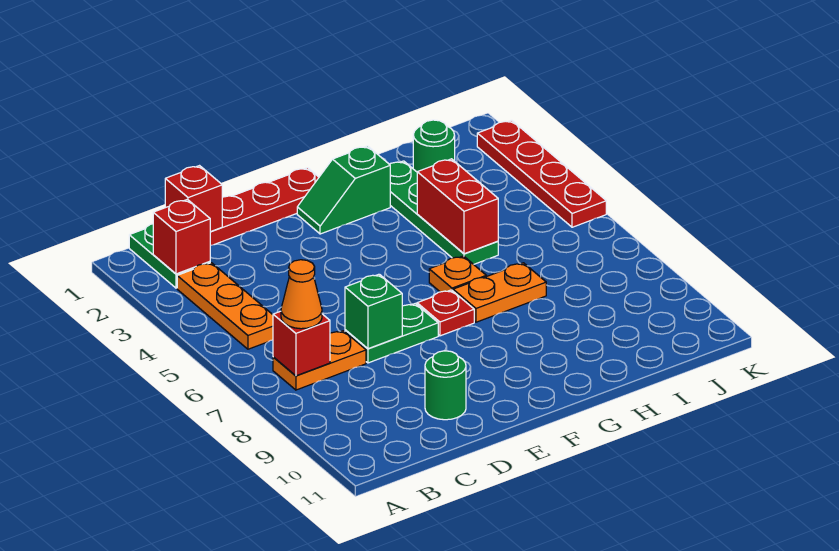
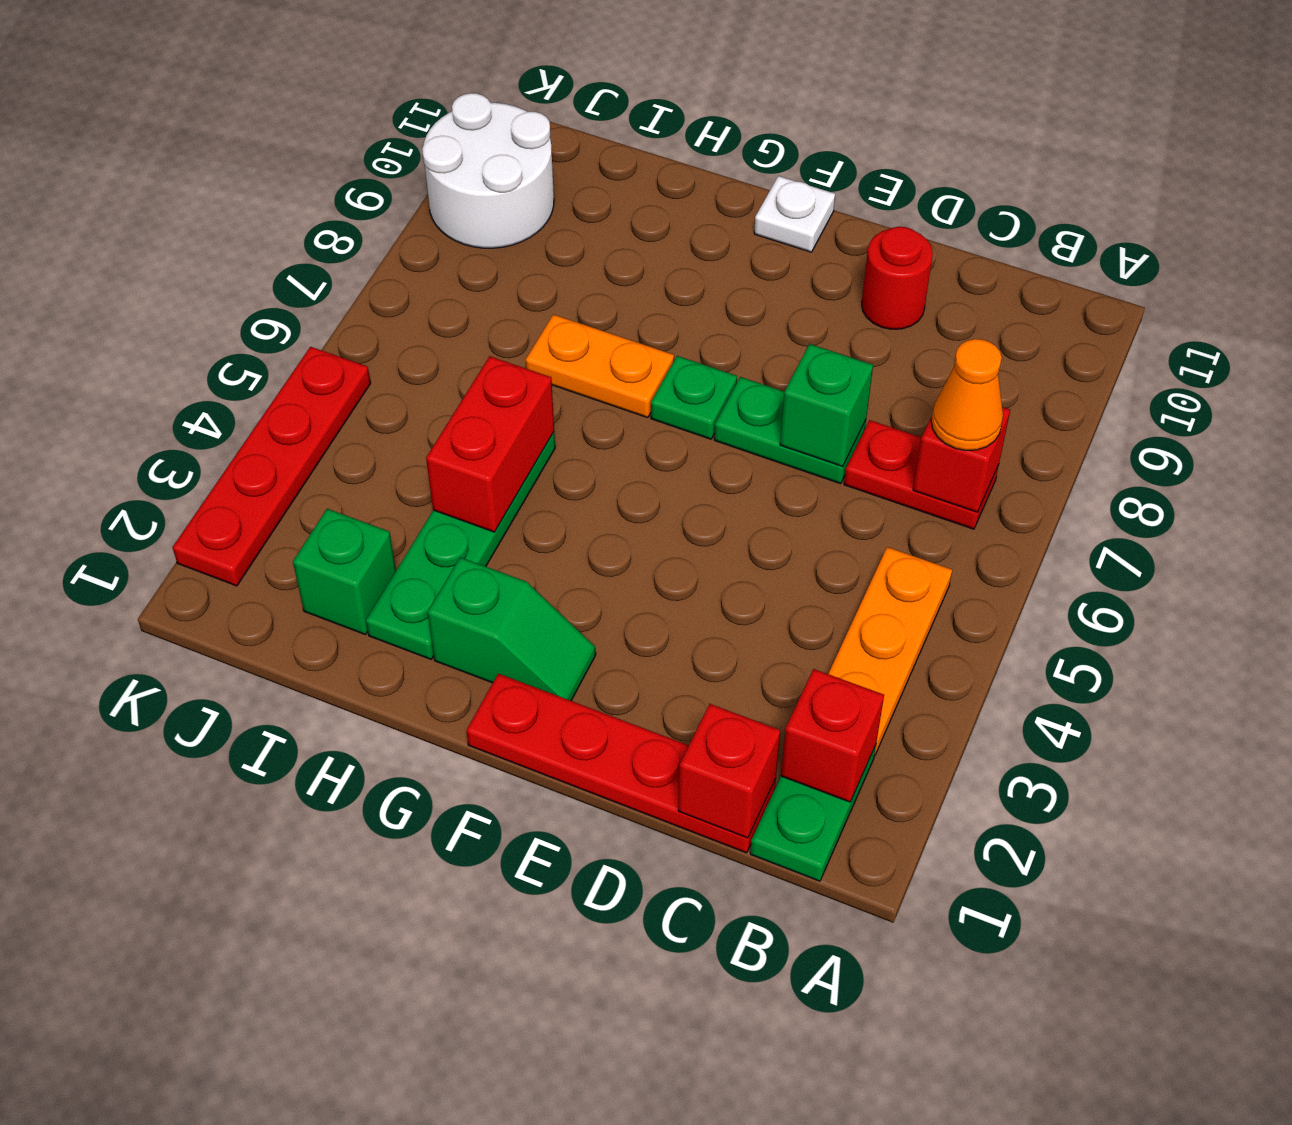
orange 1x2 plate [273,331,366,390] -> red 1x2 plate [844,420,999,529]
green 1x1 round brick [425,351,466,420] -> red 1x1 round brick [862,227,933,329]
red 1x1 plate [417,290,474,336] -> green 1x1 plate [651,356,737,439]
none -> white 1x1 plate [754,176,835,252]
orange 1x1 plate [429,256,486,292] -> none
green 1x1 round brick [413,120,455,172] -> green 1x1 brick [293,509,396,634]
none -> white 2x2 round brick [422,93,554,248]

